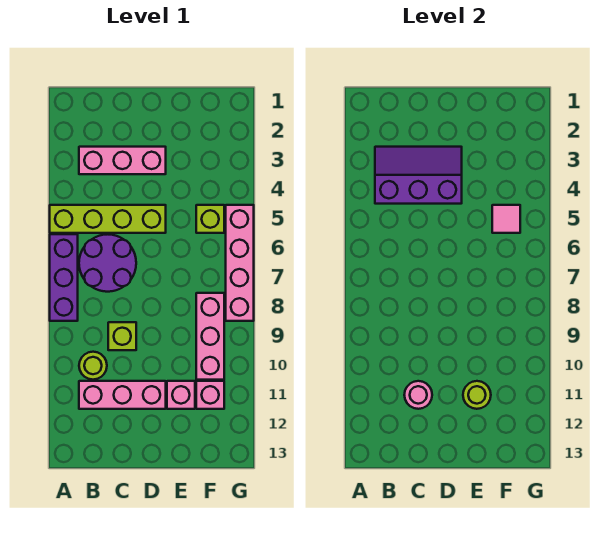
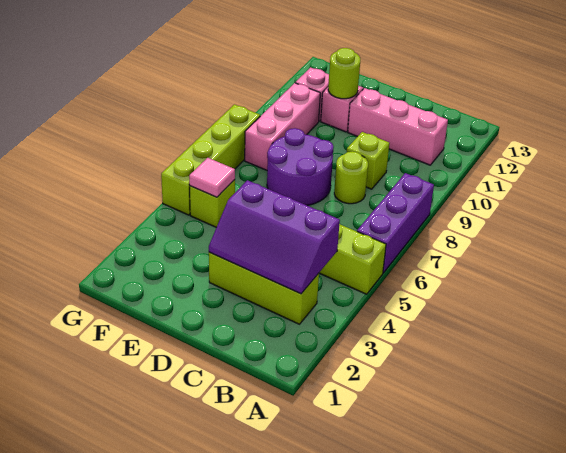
pink 1x3 brick [79,147,166,174] -> lime 1x3 brick [209,252,319,324]
purple 2x2 round brick [79,234,136,292] -> purple 2x2 round brick moved to [267,128,334,205]
lime 1x1 round brick [79,352,107,380] -> lime 1x1 round brick moved to [334,151,368,204]
pink 1x1 round brick [404,381,432,409] -> none
pink 1x4 brick [226,205,254,321] -> lime 1x4 brick [161,105,260,215]

